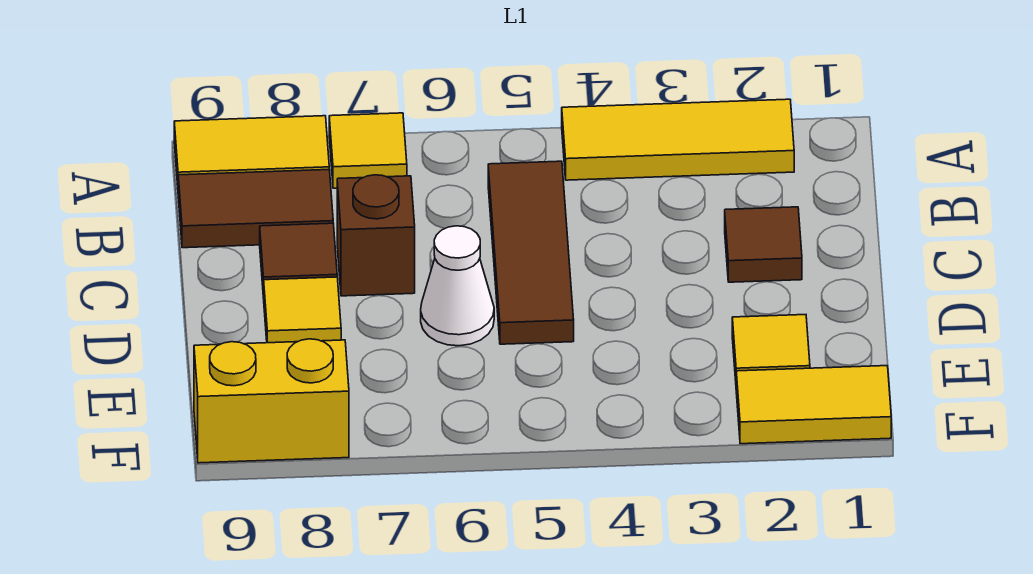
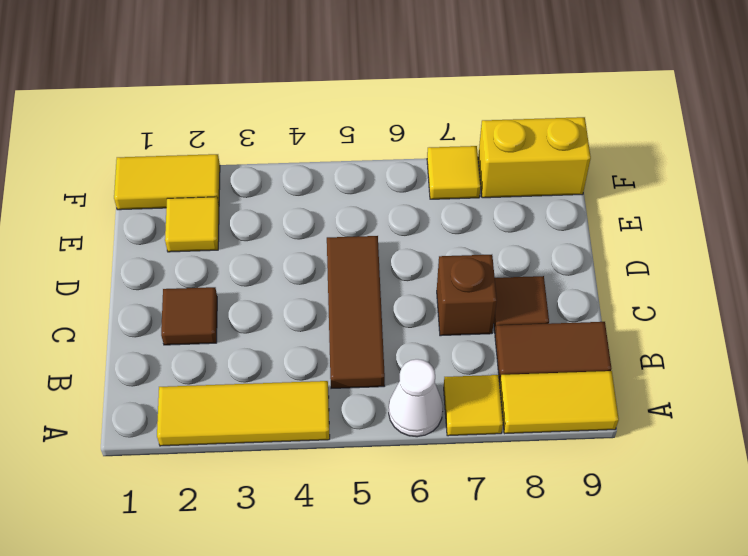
white 1x1 cone [421,226,494,346] -> white 1x1 cone moved to [389,359,443,437]
yellow 1x1 tile [264,277,341,343] -> yellow 1x1 tile moved to [427,146,481,199]

